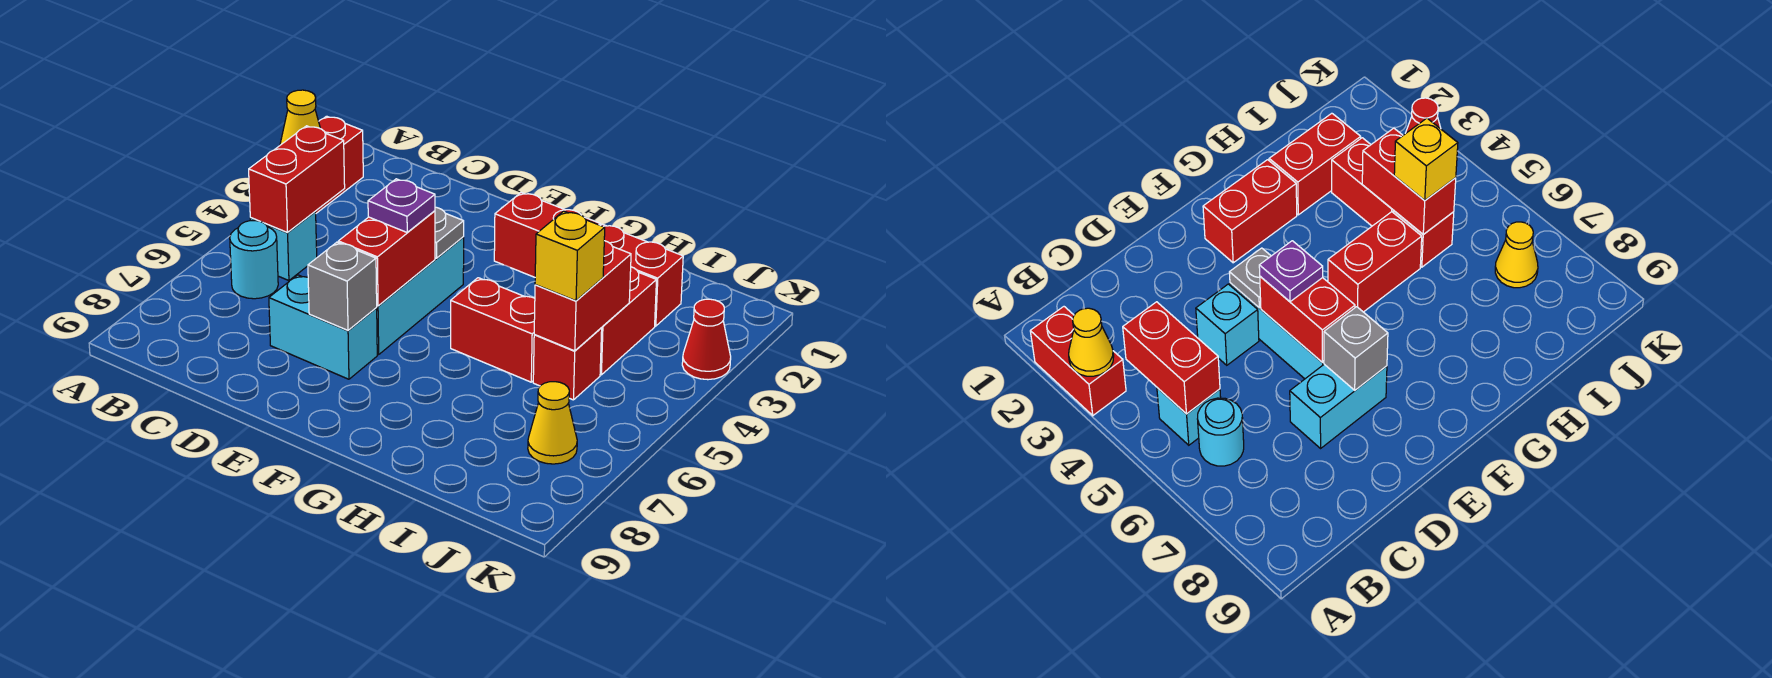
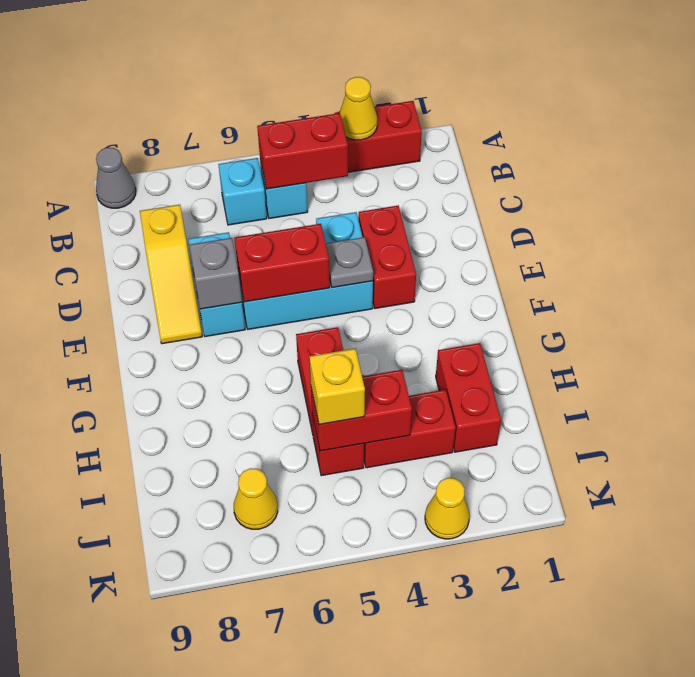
none -> grey 1x1 cone [96,148,136,208]
cyan 1x1 round brick [230,221,278,299] -> cyan 1x1 brick [218,158,267,225]
none -> yellow 1x3 slope [140,205,202,344]
purple 1x1 plate [368,179,435,232] -> none
red 1x2 brick [494,193,600,277] -> red 1x2 brick moved to [359,206,416,308]
red 1x1 cone [682,299,731,380] -> yellow 1x1 cone [425,478,470,539]

